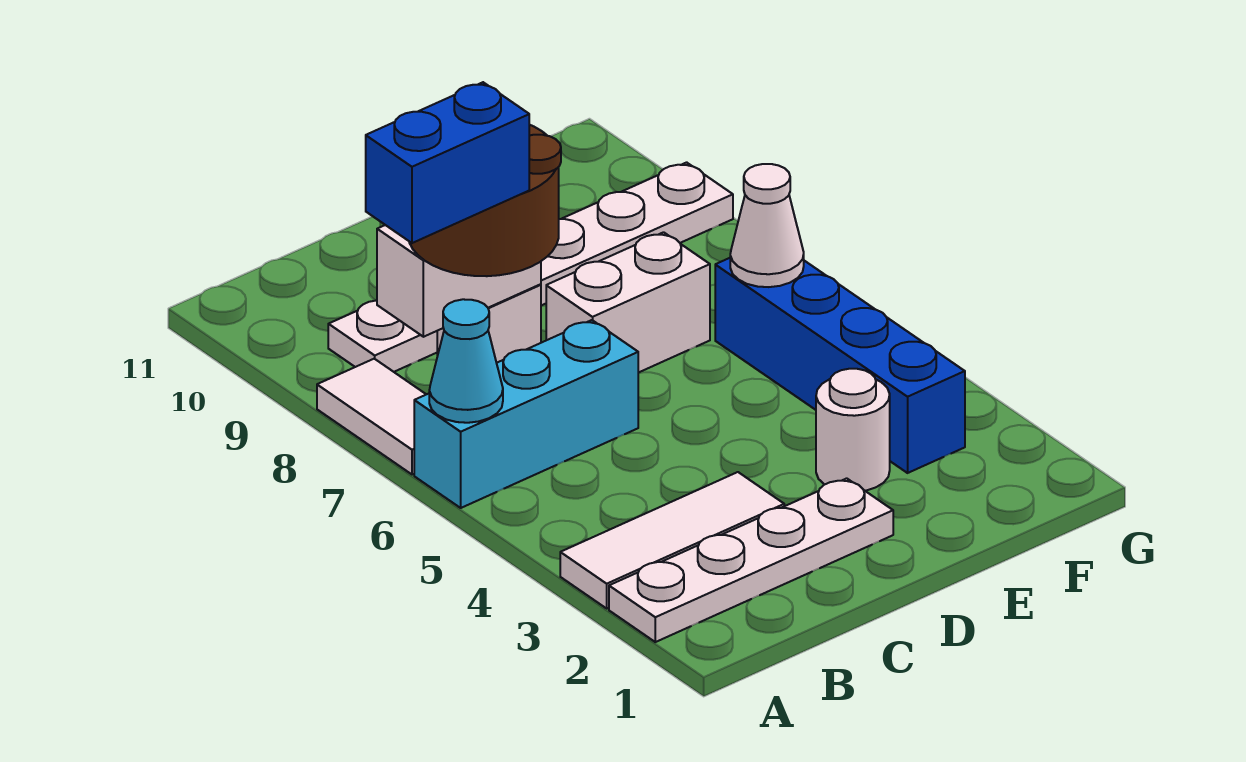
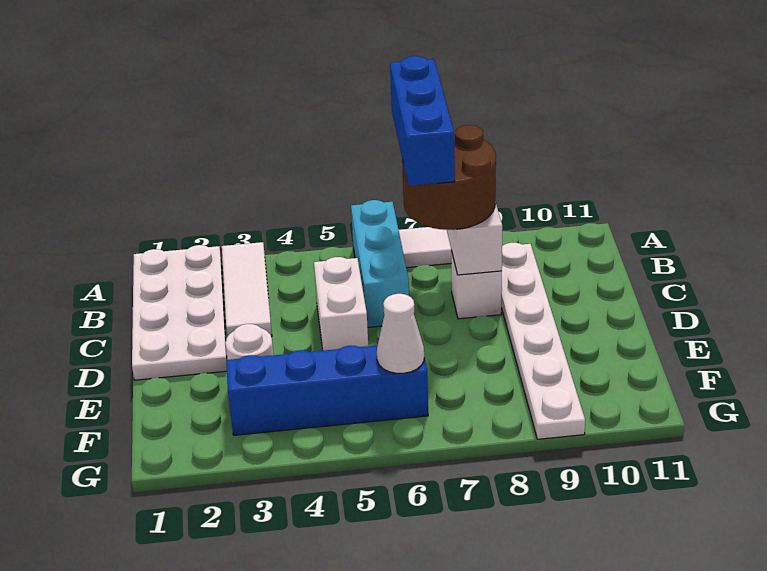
white 1x4 plate [609,478,893,642] -> white 2x4 plate [132,245,227,380]
cyan 1x1 cone [429,299,503,423] -> none
blue 1x2 brick [366,82,529,243] -> blue 1x3 brick [390,56,455,186]
white 1x2 brick [546,232,710,373] -> white 1x2 brick moved to [314,257,368,351]

